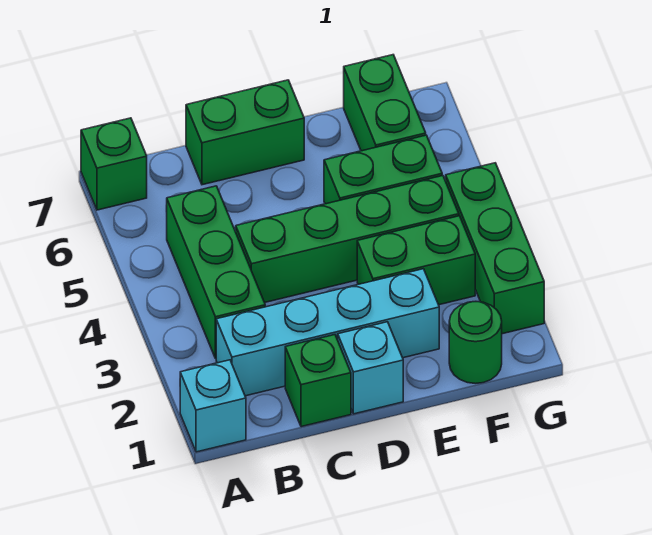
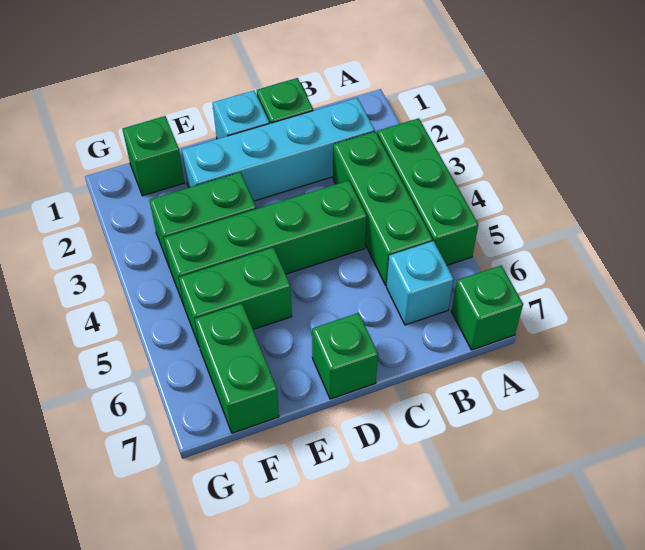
cyan 1x1 brick [180,360,246,452] -> cyan 1x1 brick moved to [387,241,454,325]
green 1x2 brick [186,80,304,185] -> green 1x1 brick [312,313,378,399]
green 1x1 round brick [449,302,502,384] -> green 1x1 brick [123,116,184,196]
green 1x3 brick [446,163,544,334] -> green 1x3 brick moved to [377,118,478,265]

